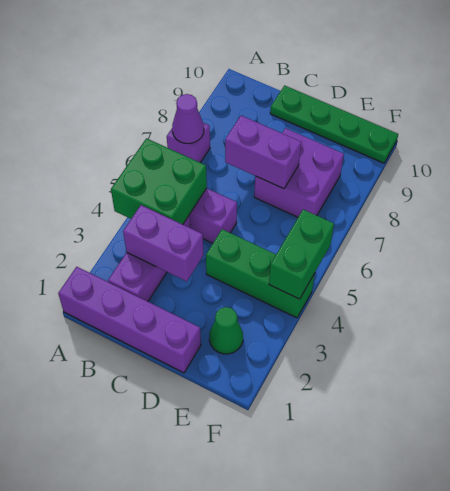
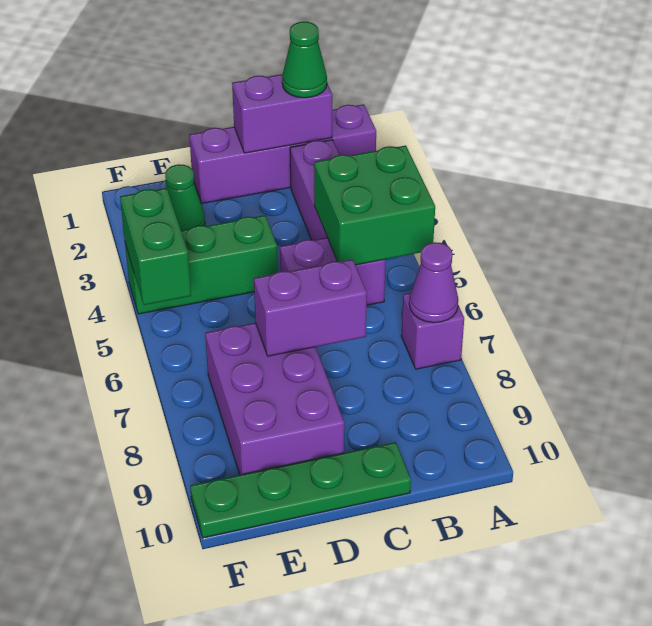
none -> green 1x1 cone [282,22,327,98]
purple 1x2 brick [123,205,203,281] -> purple 1x2 brick moved to [232,74,332,153]
purple 2x2 brick [254,128,344,217] -> purple 2x3 brick [205,323,344,475]

